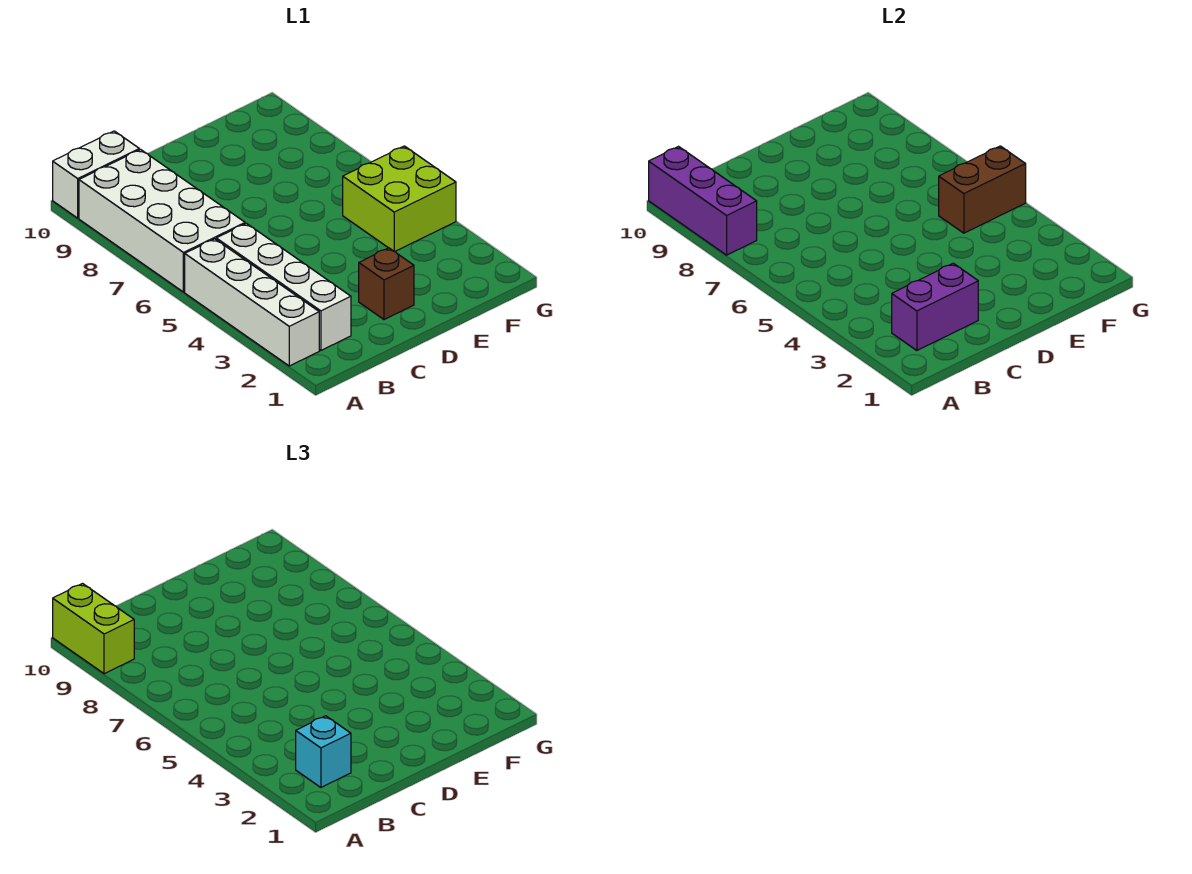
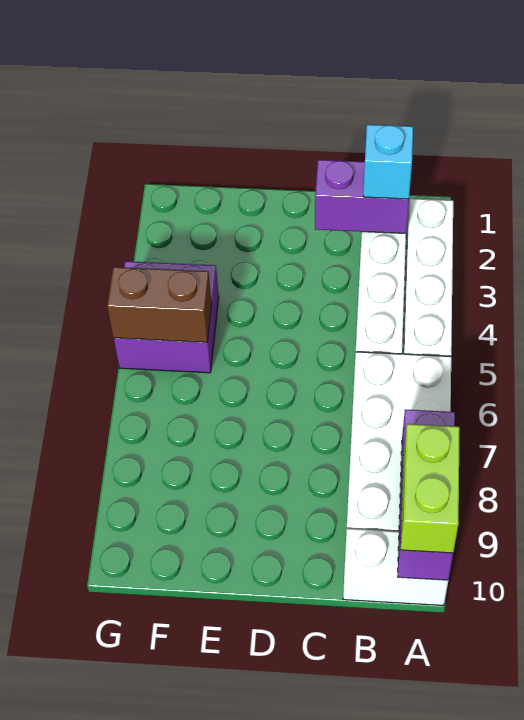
brown 1x1 brick [359,248,414,320] -> none
lime 2x2 brick [343,146,456,252] -> purple 2x2 brick [114,261,219,373]

